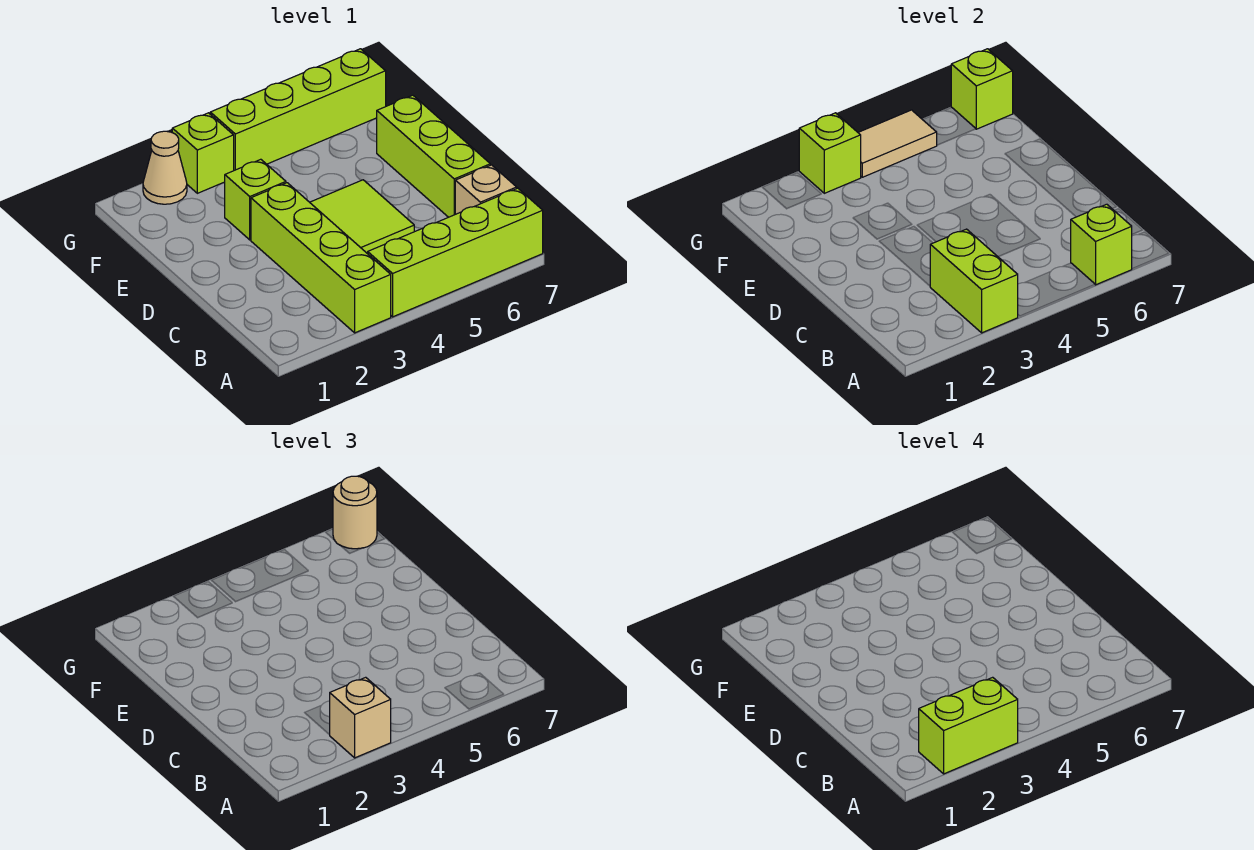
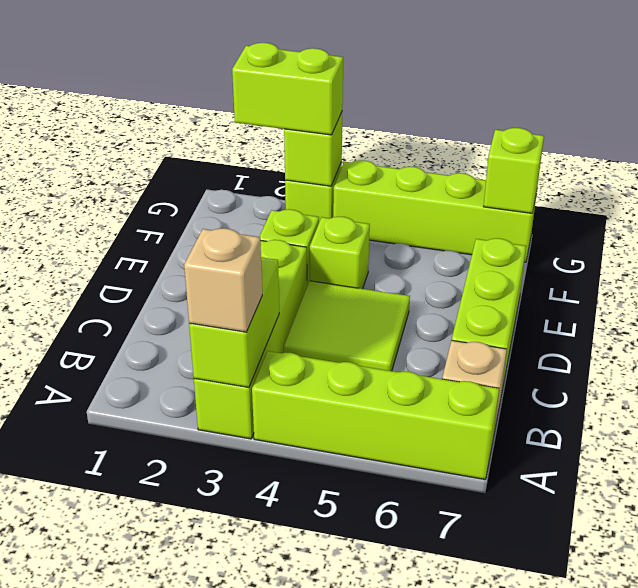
lime 1x2 brick [919,677,1018,774] -> lime 1x2 brick moved to [232,43,343,135]
lime 1x1 brick [1071,204,1132,285] -> lime 1x1 brick moved to [310,217,370,289]
tan 1x1 cone [143,131,187,204] -> none
tan 1x2 tile [858,110,937,177] -> none
tan 1x1 round brick [333,476,377,549] -> none

